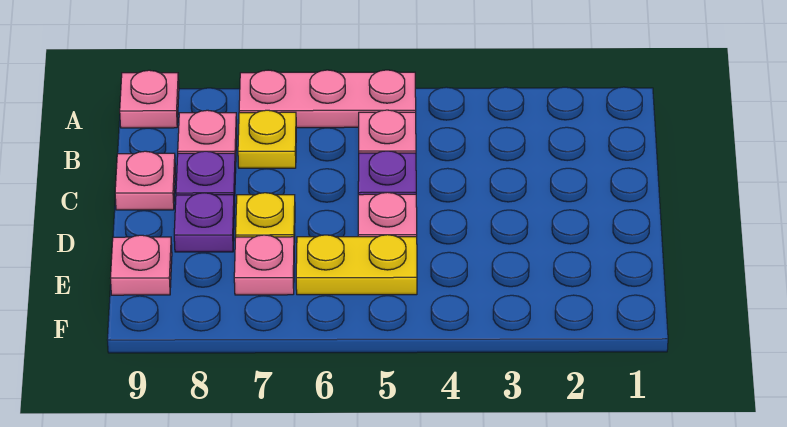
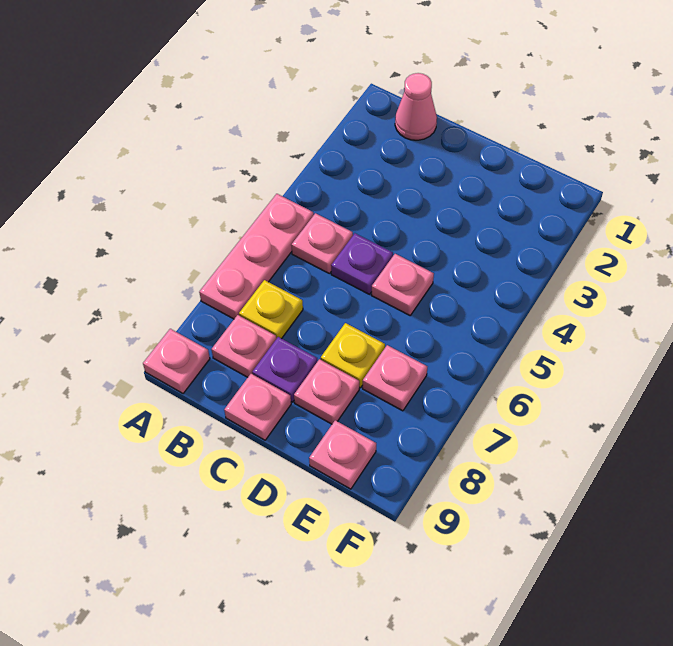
none -> pink 1x1 cone [395,73,437,140]
purple 1x1 plate [174,193,234,252] -> pink 1x1 plate [294,359,359,424]
yellow 1x2 plate [296,235,417,295] -> none

